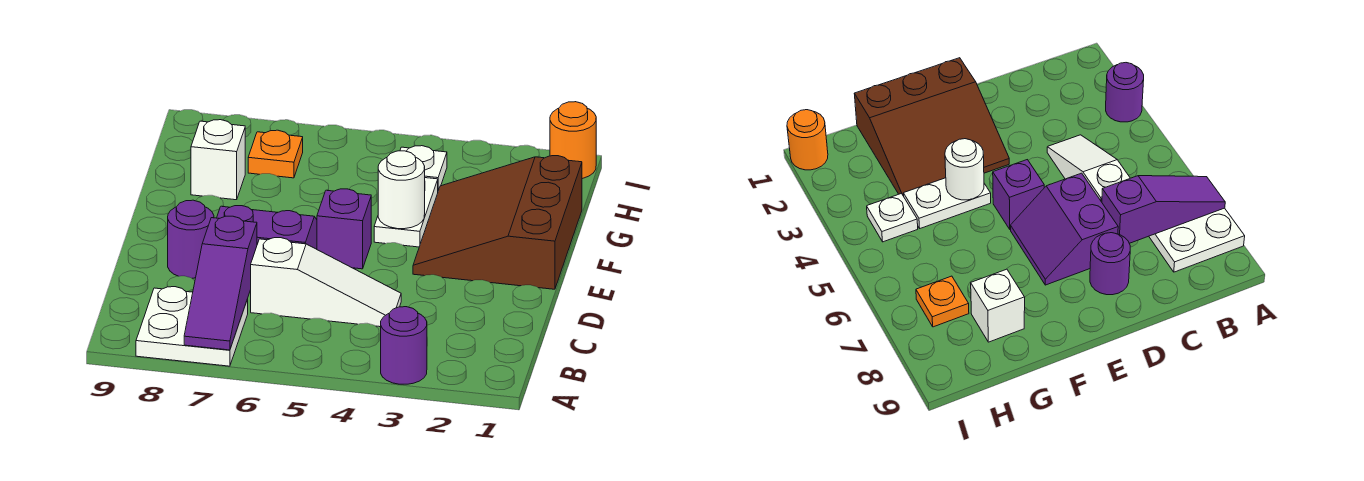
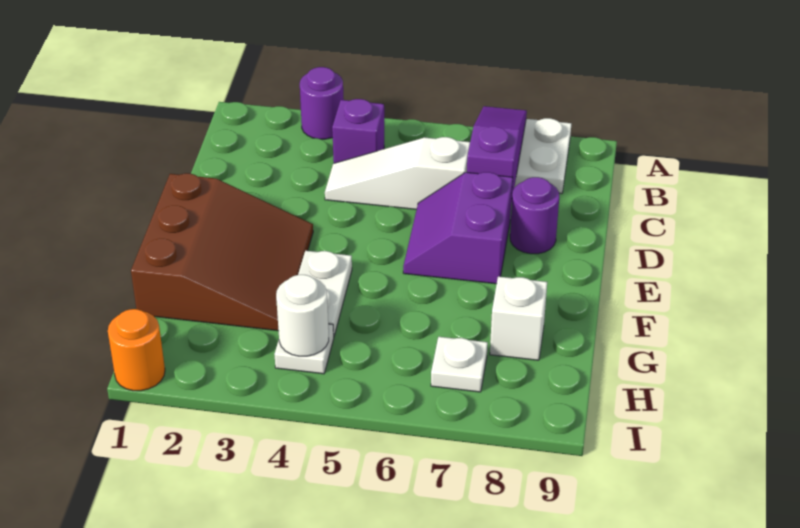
purple 2x2 slope [217,206,317,249] -> purple 2x2 slope turned to [403,172,513,284]
purple 1x1 brick [317,189,371,269] -> purple 1x1 brick moved to [332,99,384,163]
white 1x1 round brick [378,151,425,229] -> white 1x1 round brick moved to [276,275,329,356]
orange 1x1 plate [248,130,303,178] -> white 1x1 plate [431,337,488,392]

